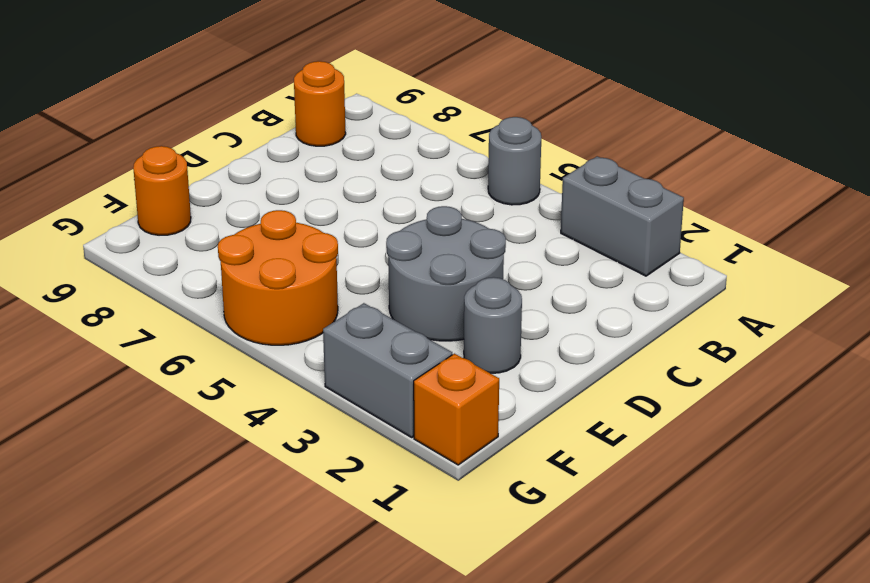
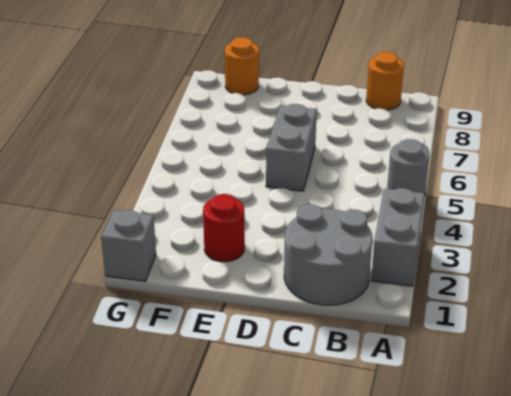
grey 2x2 round brick [386,206,506,341] -> grey 2x2 round brick moved to [284,204,372,305]
grey 1x1 round brick [464,277,522,373] -> red 1x1 round brick [203,194,245,262]
orange 2x2 round brick [218,210,338,345] -> none
orange 1x1 brick [414,354,499,465] -> grey 1x1 brick [101,210,156,281]
grey 1x2 brick [323,303,452,438] -> grey 1x2 brick moved to [266,104,317,191]

